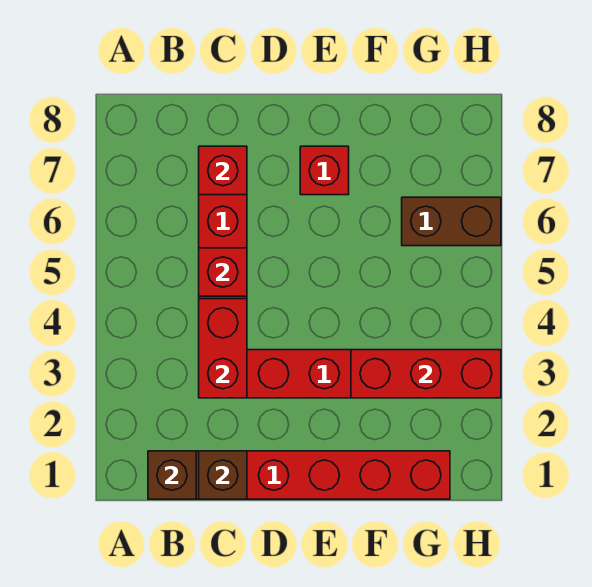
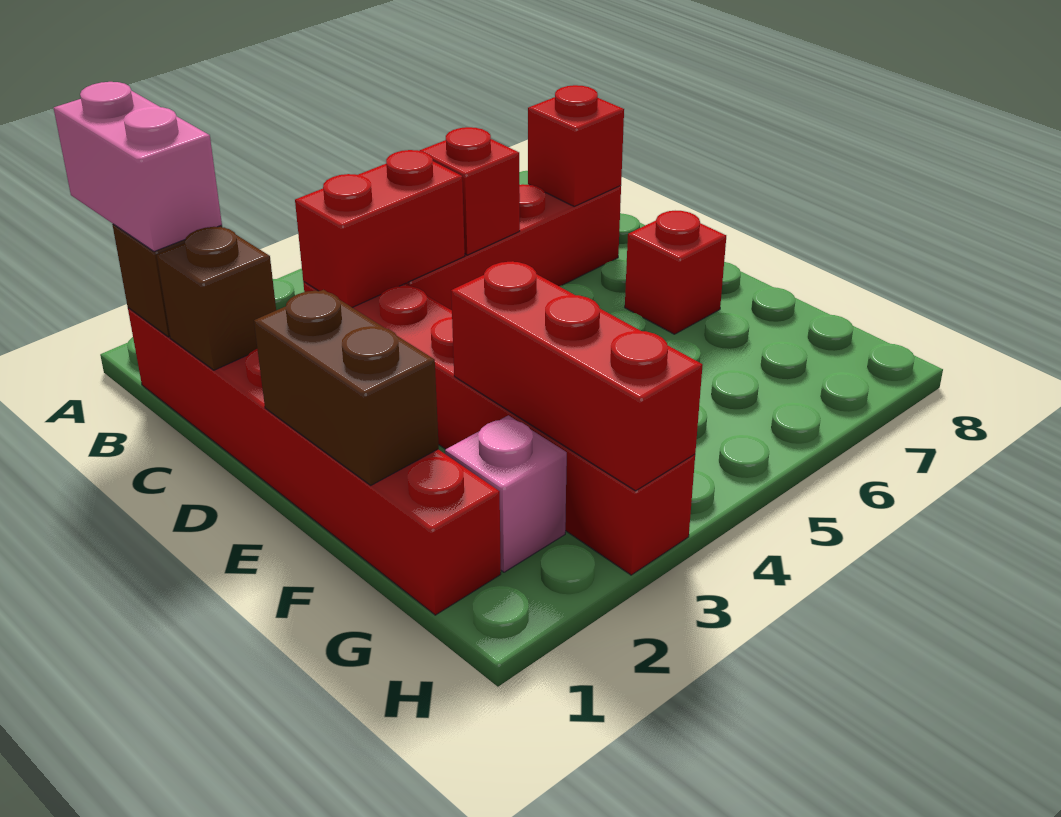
none -> pink 1x2 brick [54,82,222,251]
none -> pink 1x1 brick [445,415,567,572]
brown 1x2 brick [402,197,501,246] -> brown 1x2 brick moved to [254,290,439,485]

